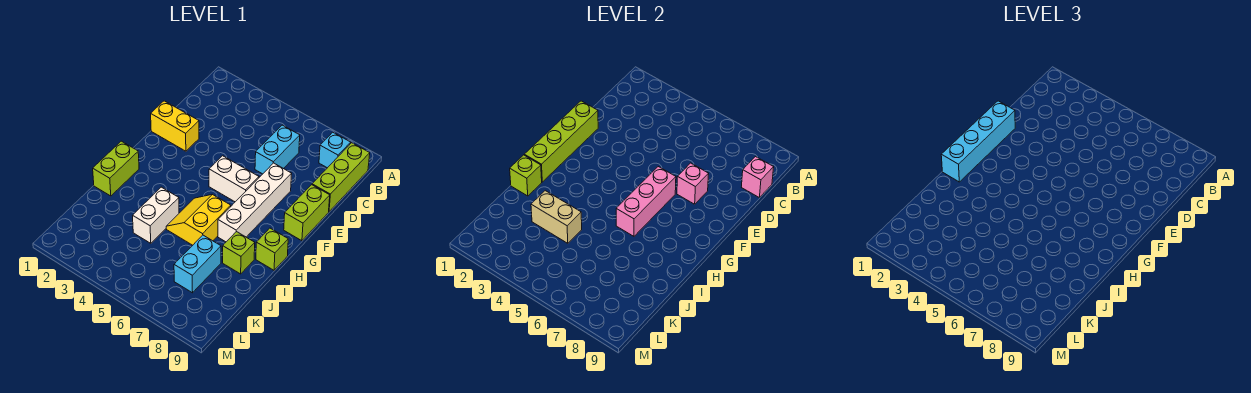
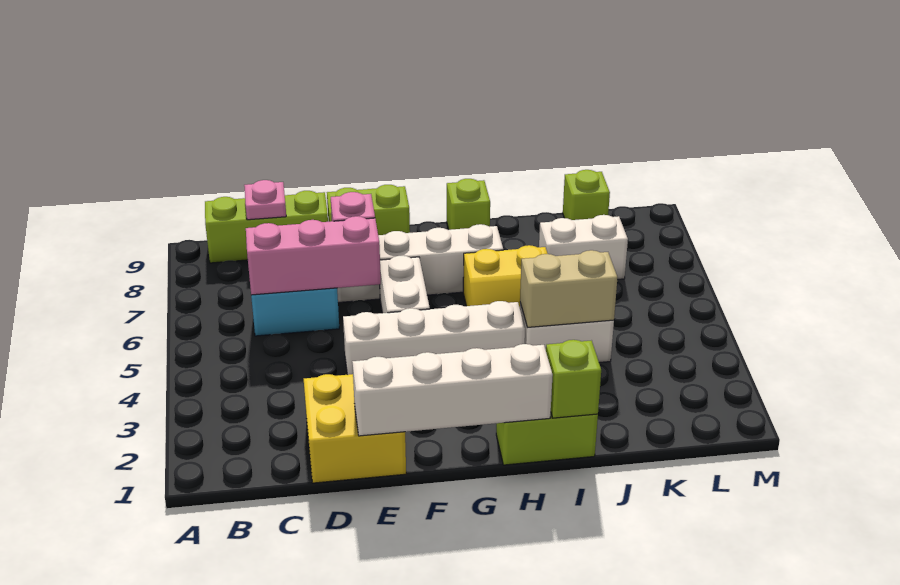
cyan 1x1 brick [319,132,351,168] -> none
pink 1x1 brick [742,157,774,197] -> pink 1x1 plate [244,180,286,220]
yellow 1x2 brick [151,101,199,151] -> yellow 2x2 brick [304,374,406,483]
lime 1x4 brick [524,101,598,182] -> white 1x4 brick [352,344,553,436]
cyan 1x4 brick [941,101,1015,182] -> none
none -> white 1x4 brick [343,301,525,375]
pink 1x3 brick [616,167,676,236] -> pink 1x3 brick moved to [246,216,381,295]
lime 1x1 brick [223,232,255,274] -> lime 1x1 brick moved to [563,170,610,220]
tan 1x2 brick [531,191,582,243] -> tan 1x2 brick turned to [520,250,617,327]
cyan 1x2 brick [174,235,221,293] -> white 1x2 brick [539,215,628,280]

